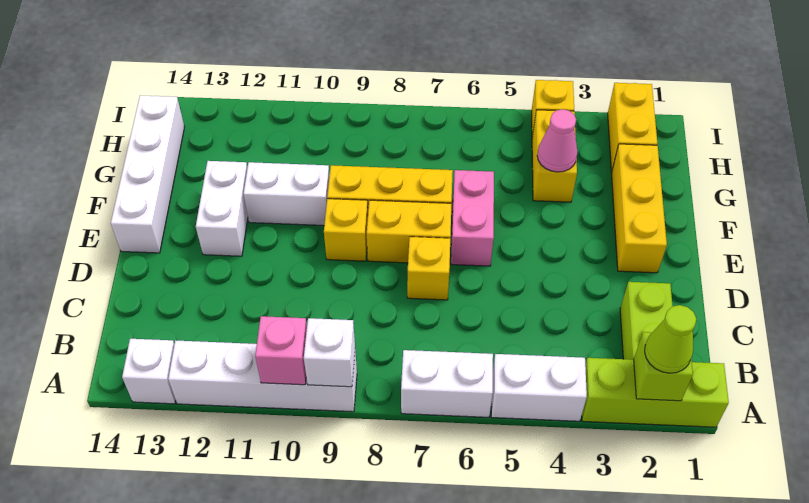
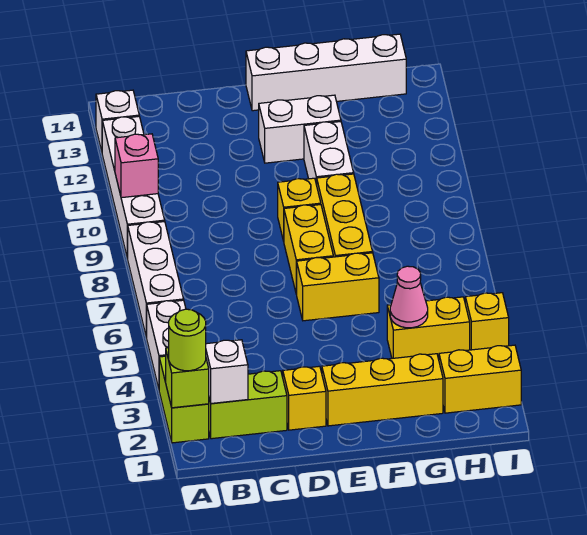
lime 1x3 brick [582,358,729,427] -> lime 1x2 brick [159,356,209,443]
lime 1x1 cone [645,305,696,373] -> lime 1x1 round brick [169,309,206,371]
white 1x2 brick [401,350,493,417] -> white 1x3 brick [128,222,184,338]
white 1x1 brick [304,318,355,387] -> white 1x1 brick moved to [206,340,248,403]
yellow 1x1 brick [407,237,450,300] -> yellow 1x1 brick moved to [283,366,326,430]
pink 1x2 brick [451,170,494,266] -> yellow 1x2 brick [297,253,379,321]

